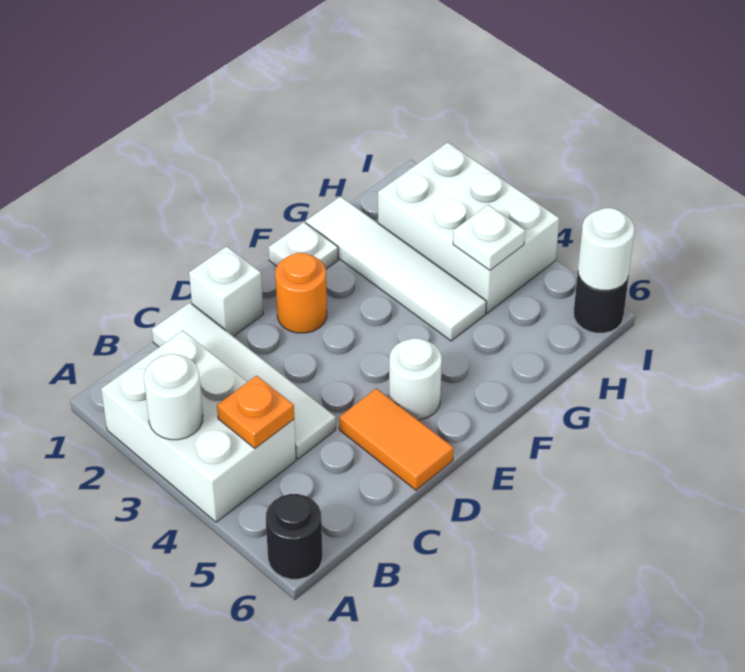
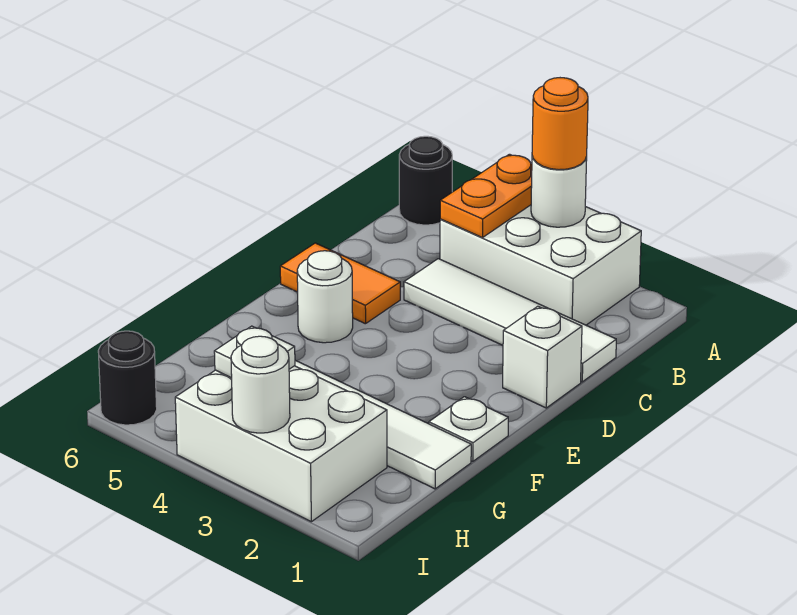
orange 1x1 plate [217,376,294,448] -> orange 1x2 plate [440,154,532,238]
orange 1x1 round brick [275,253,327,333] -> orange 1x1 round brick moved to [532,78,588,170]
white 1x1 round brick [578,208,635,290] -> white 1x1 round brick moved to [231,336,290,433]

